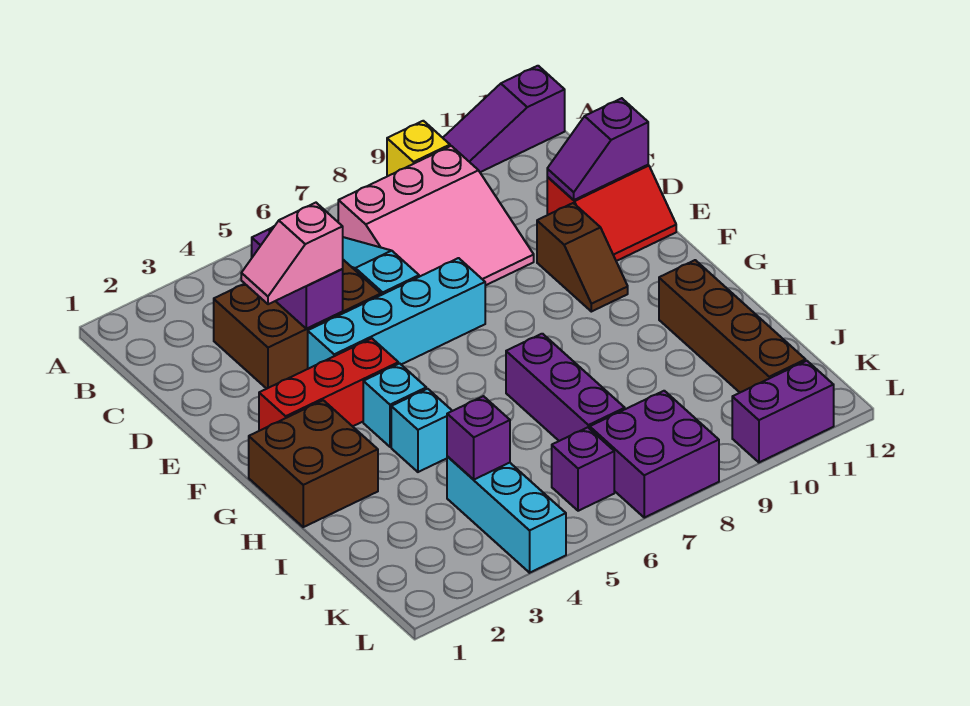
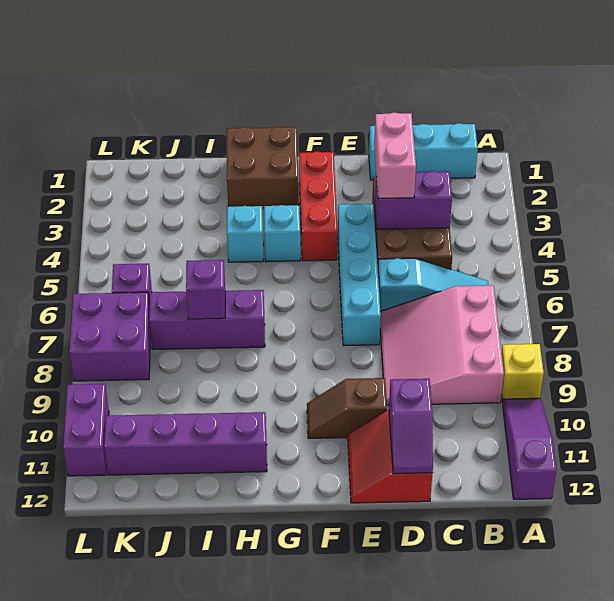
pink 1x2 slope [241,203,343,304] -> pink 1x2 brick [374,113,416,198]
purple 1x2 slope [547,98,648,200] -> purple 1x2 slope turned to [389,379,433,474]
brown 1x4 brick [659,260,806,392] -> purple 1x4 brick [104,412,267,475]
cyan 1x3 brick [447,457,566,573] -> cyan 1x3 brick moved to [369,123,478,180]
purple 1x1 brick [447,396,510,480] -> purple 1x1 brick moved to [186,260,225,319]

